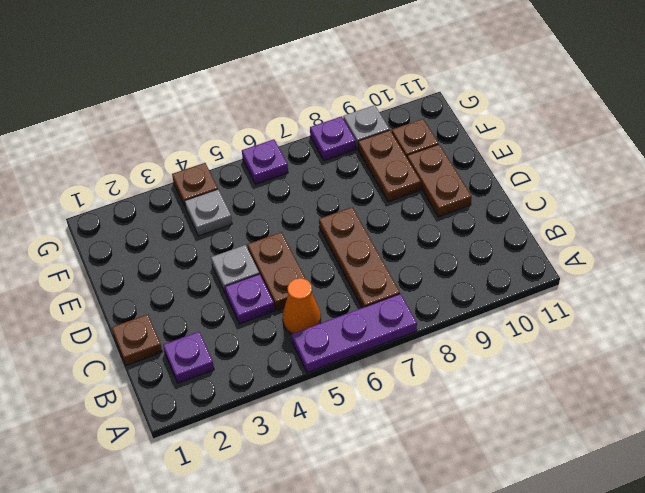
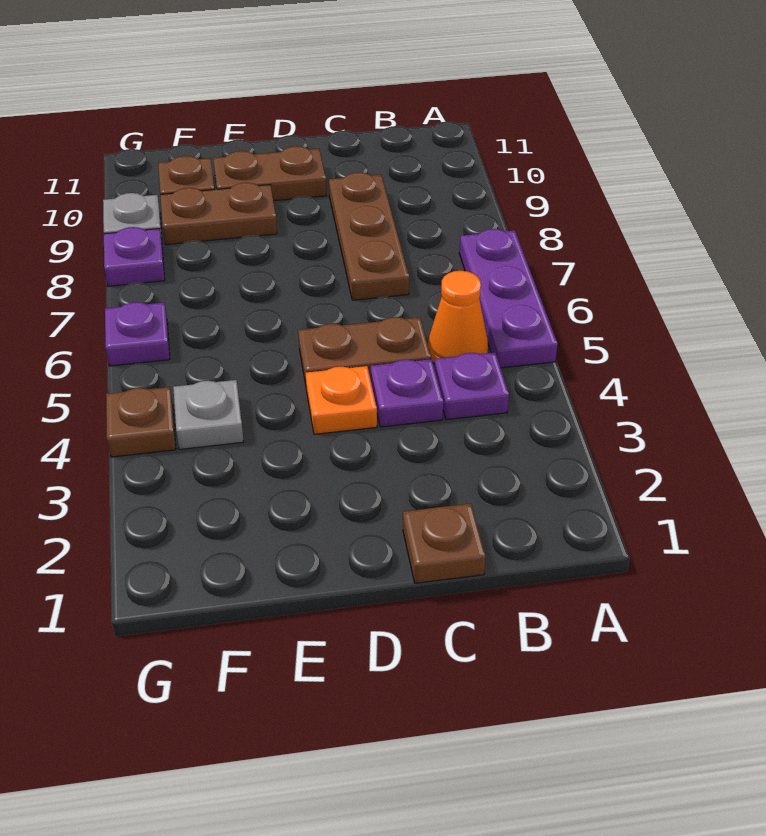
purple 1x1 plate [163,332,214,383] -> purple 1x1 plate moved to [434,352,509,420]
brown 1x3 plate [319,207,400,308] -> brown 1x3 plate turned to [329,172,409,300]
grey 1x1 plate [211,245,259,293] -> orange 1x1 plate [306,366,377,434]

